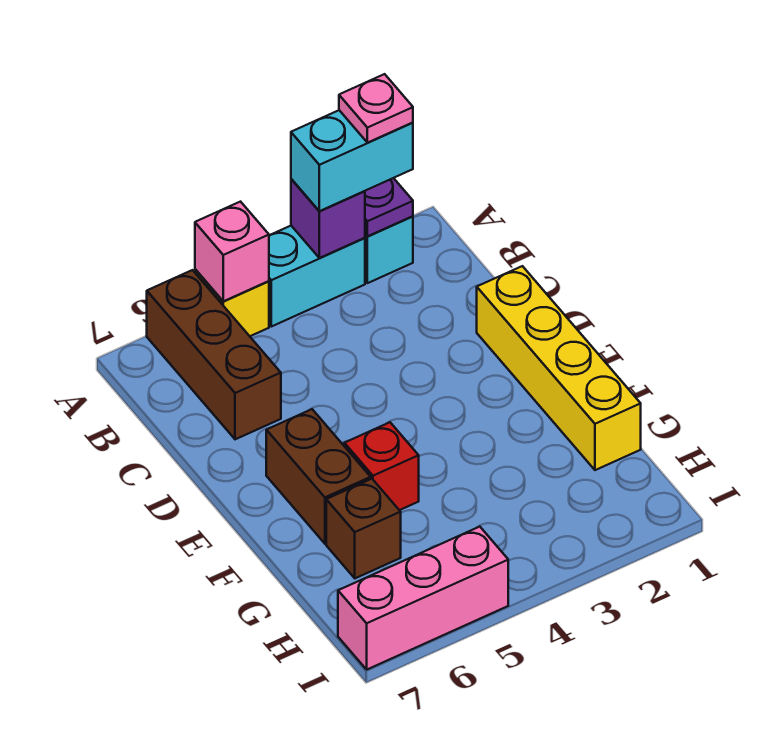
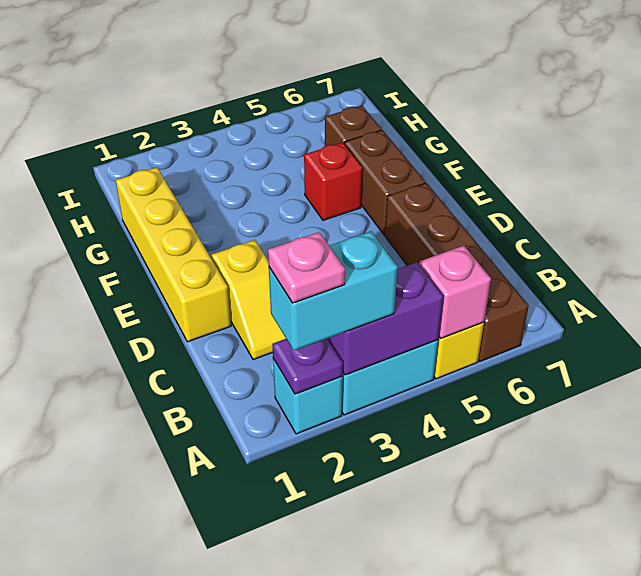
purple 1x1 brick [291,179,365,258] -> purple 1x2 brick [328,262,443,375]
brown 1x3 brick [147,270,281,439] -> brown 1x4 brick [385,183,529,361]
none -> yellow 1x2 slope [212,240,286,360]
pink 1x3 brick [338,527,508,669] -> none

